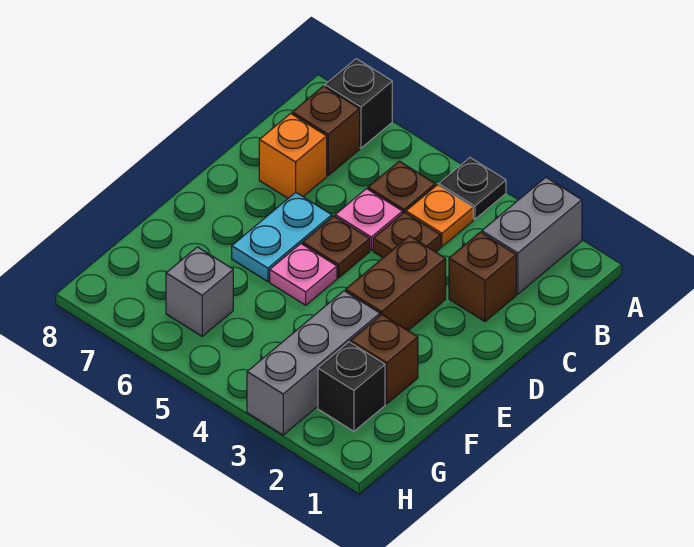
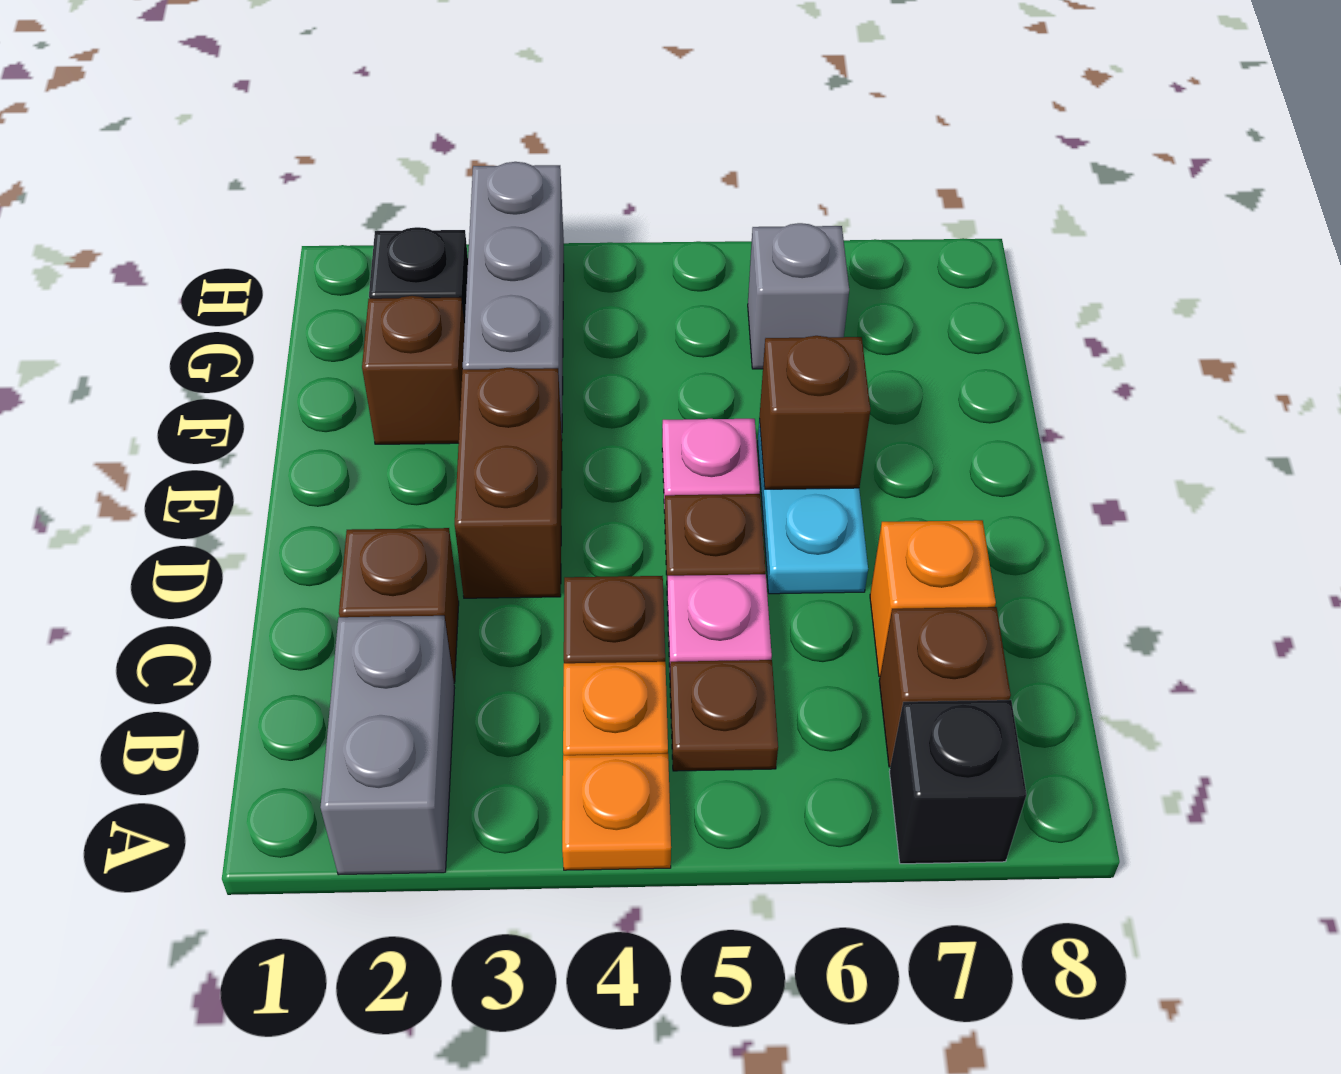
black 1x1 plate [439,158,506,219] -> orange 1x1 plate [562,754,671,870]
none -> brown 1x1 brick [759,336,870,489]

